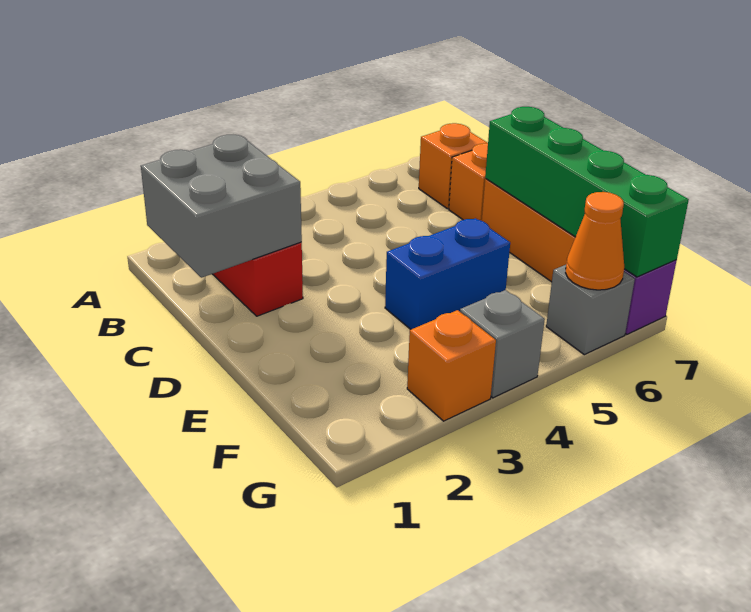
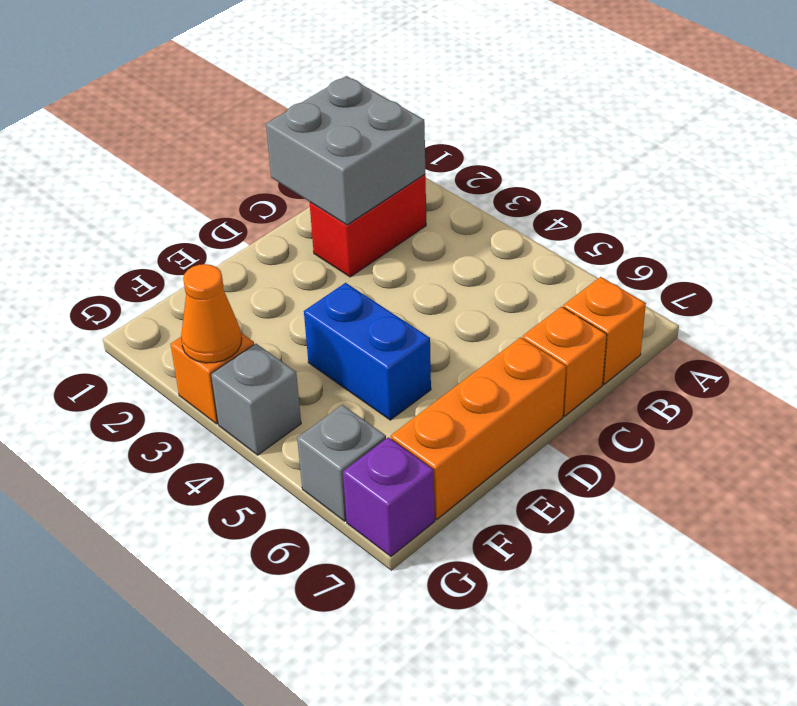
green 1x4 brick [485,107,689,277] -> none
orange 1x1 cone [566,192,624,290] -> orange 1x1 cone moved to [181,264,242,363]

